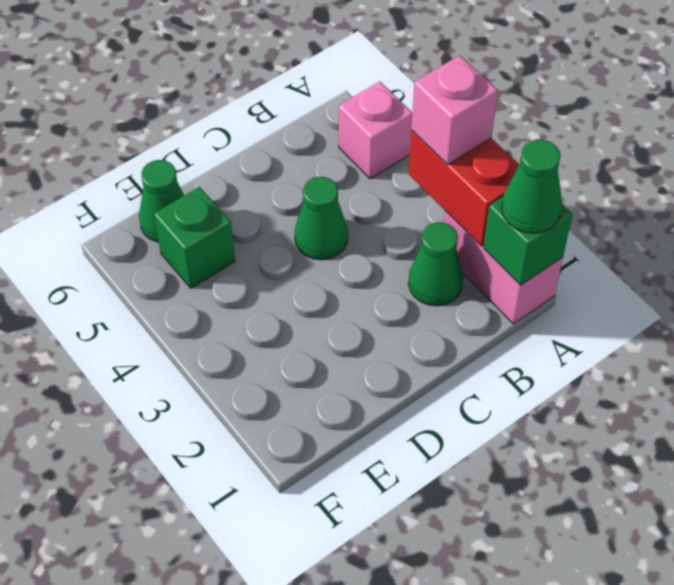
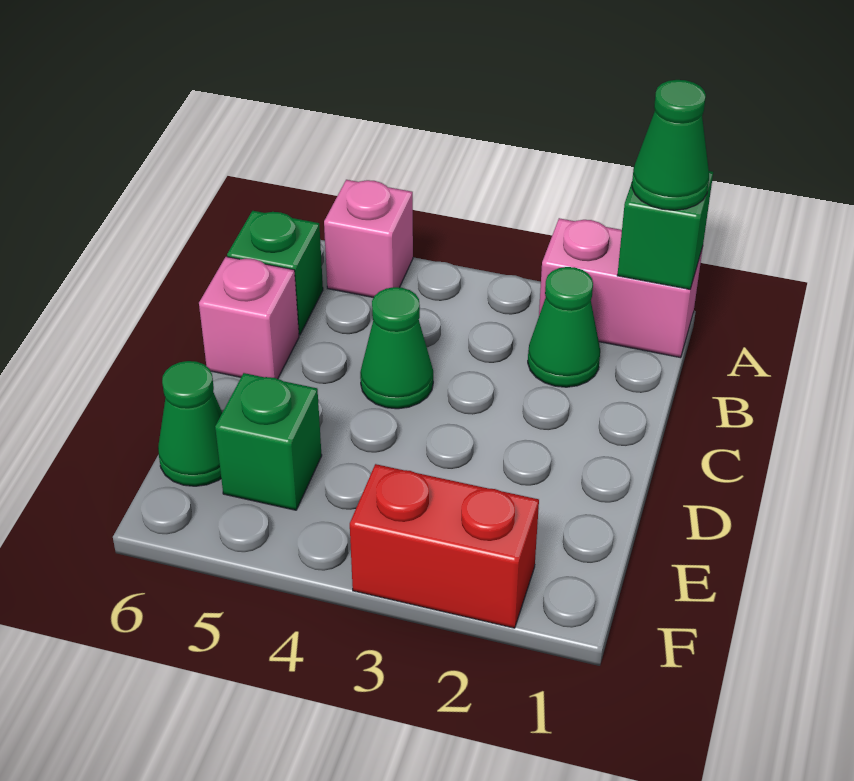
red 1x2 brick [408,130,519,246] -> red 1x2 brick moved to [350,464,539,628]
pink 1x1 brick [411,55,498,165] -> pink 1x1 brick moved to [199,257,299,379]
none -> green 1x1 brick [227,211,323,335]

